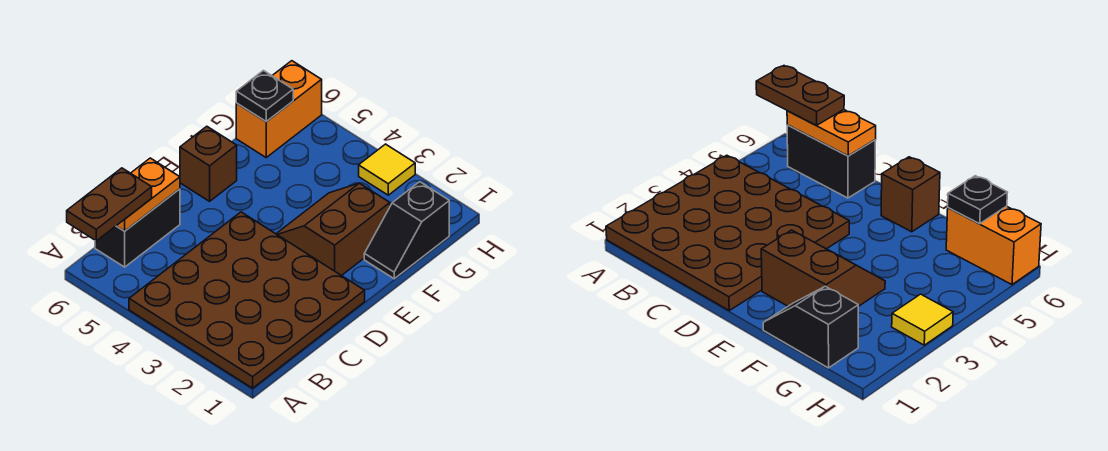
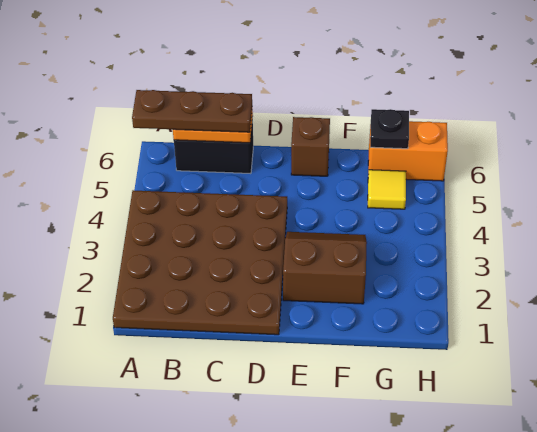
brown 1x2 plate [67,168,152,241] -> brown 1x3 plate [132,90,252,132]
black 1x2 slope [364,182,449,279] -> none
yellow 1x1 tile [359,144,415,195] -> yellow 1x1 tile moved to [368,170,406,209]

